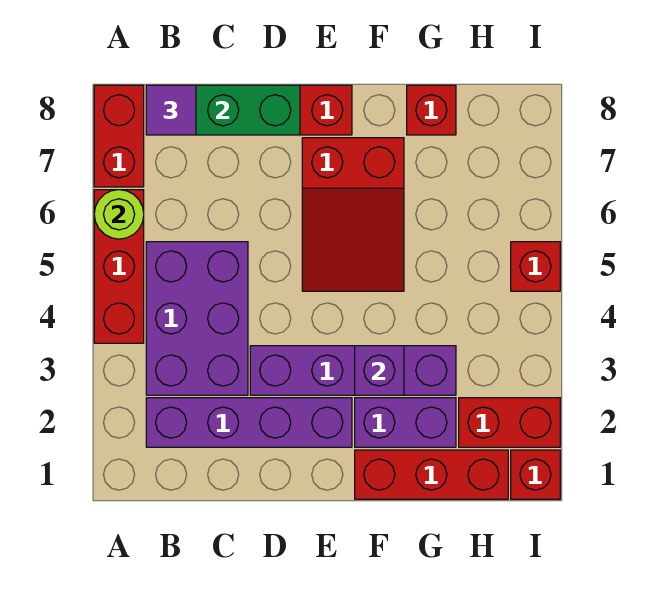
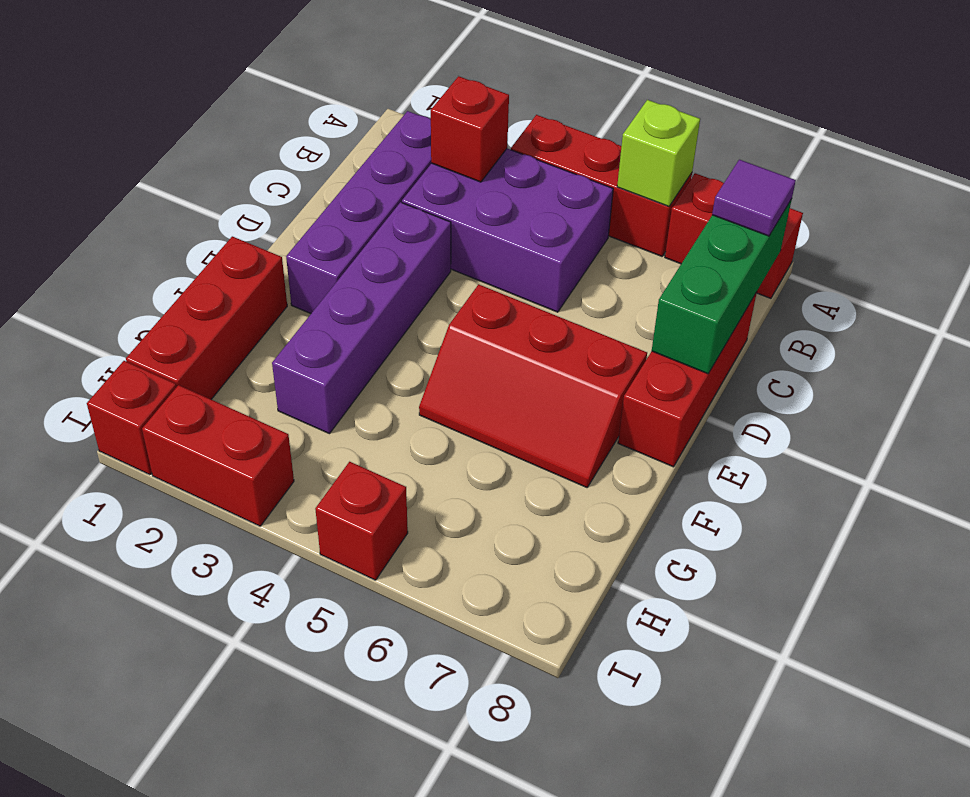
lime 1x1 round brick [94,190,144,239] -> lime 1x1 brick [617,100,700,206]
red 2x3 slope [302,138,404,291] -> red 2x3 slope turned to [419,284,647,487]
purple 1x2 brick [355,398,456,447] -> none
purple 1x1 brick [355,346,404,395] -> none
red 1x1 brick [407,85,456,135] -> red 1x1 brick moved to [431,76,509,182]
red 1x2 brick [459,398,560,447] -> red 1x2 brick turned to [142,385,294,526]

